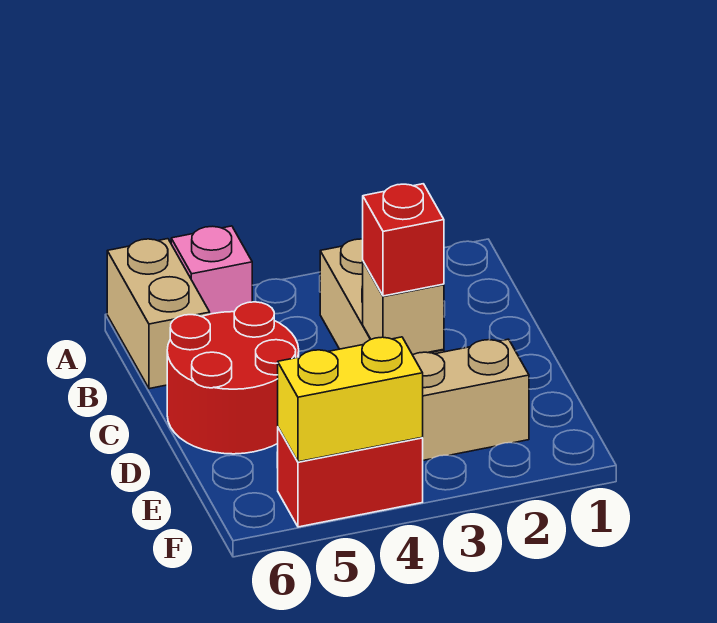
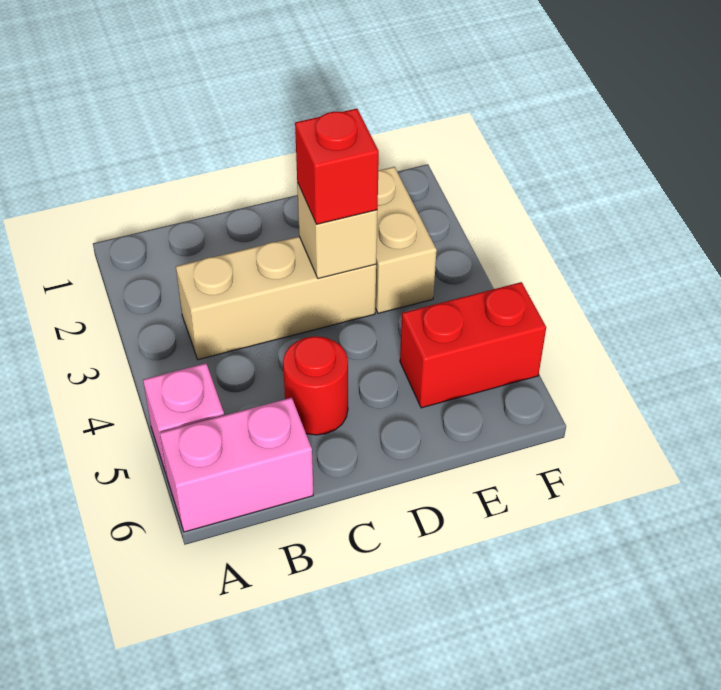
tan 1x2 brick [107,239,210,389] -> pink 1x2 brick [160,398,313,532]
red 2x2 round brick [167,302,299,454] -> red 1x1 round brick [283,336,348,435]
red 1x2 brick [278,428,423,527] -> red 1x2 brick turned to [400,282,546,408]
yellow 1x2 brick [278,337,423,462] -> none

